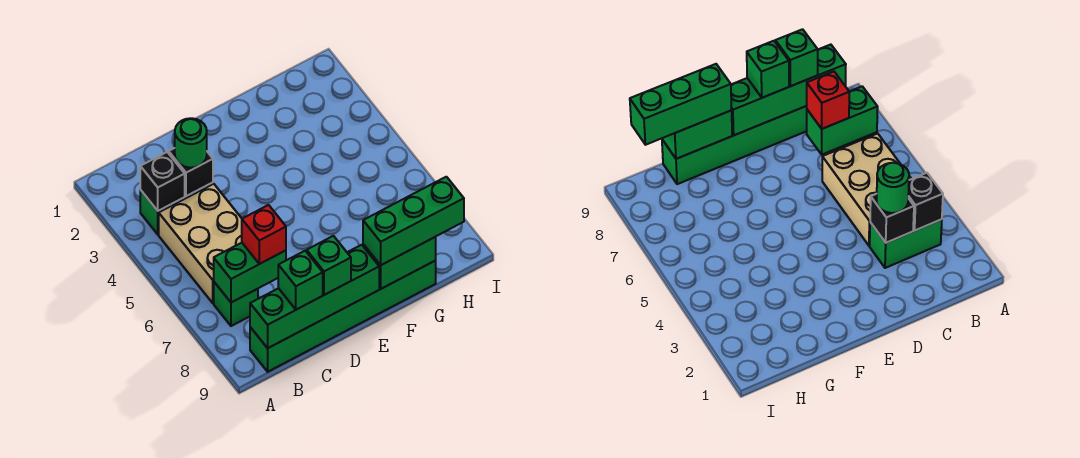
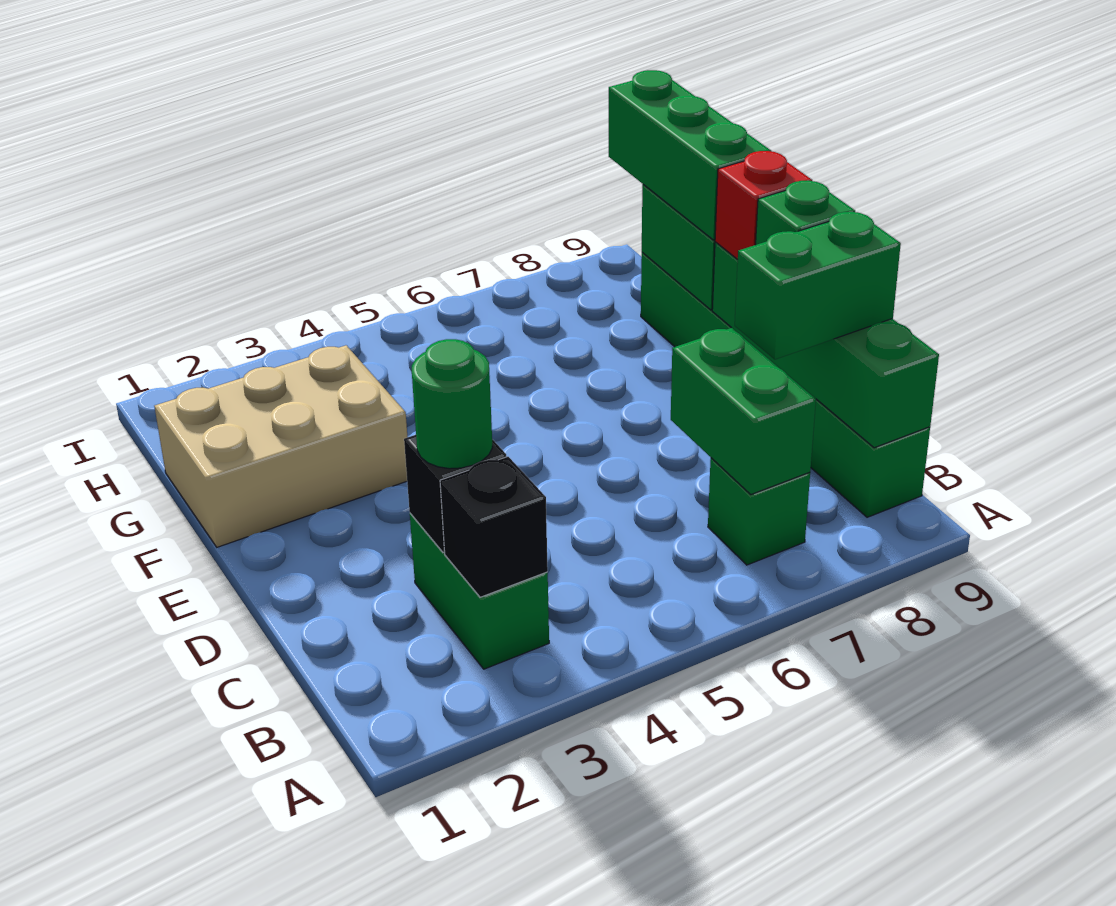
tan 2x3 brick [159,184,242,303] -> tan 2x3 brick moved to [154,345,407,547]
red 1x1 brick [242,205,286,264] -> red 1x1 brick moved to [715,151,812,259]
green 1x1 brick [278,251,323,310] -> green 1x2 brick [735,212,901,359]

